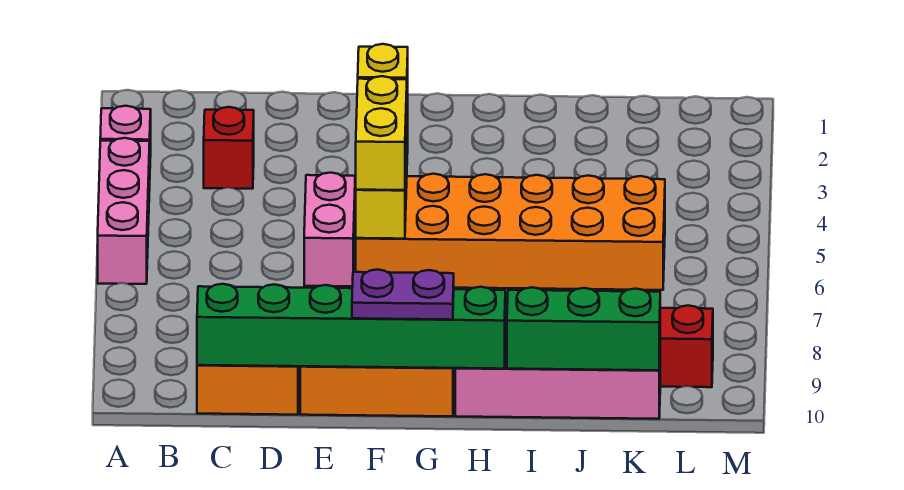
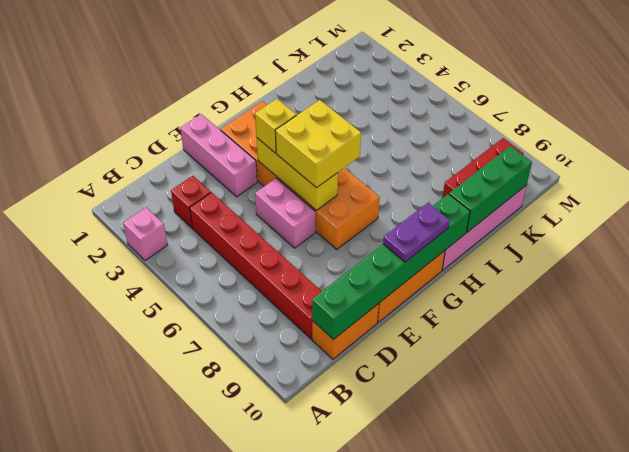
pink 1x3 brick [98,138,150,284] -> pink 1x3 brick moved to [180,114,257,197]
none -> red 1x6 brick [190,193,322,339]
orange 2x6 brick [356,174,665,290] -> orange 2x6 brick turned to [221,101,380,249]
yellow 1x2 brick [356,76,407,190] -> yellow 2x2 brick [275,100,361,188]

